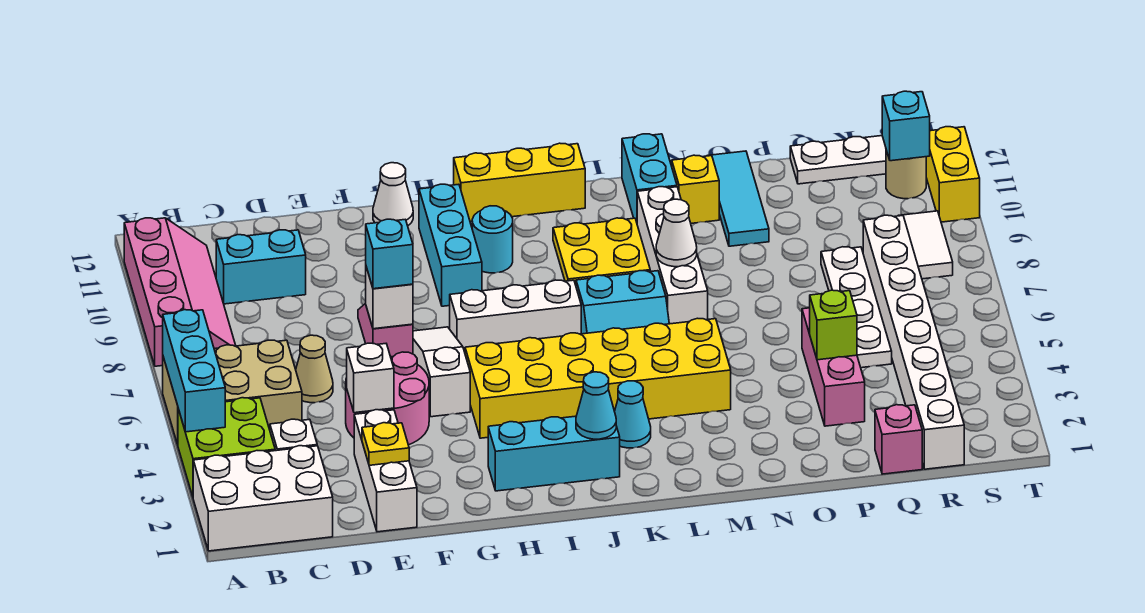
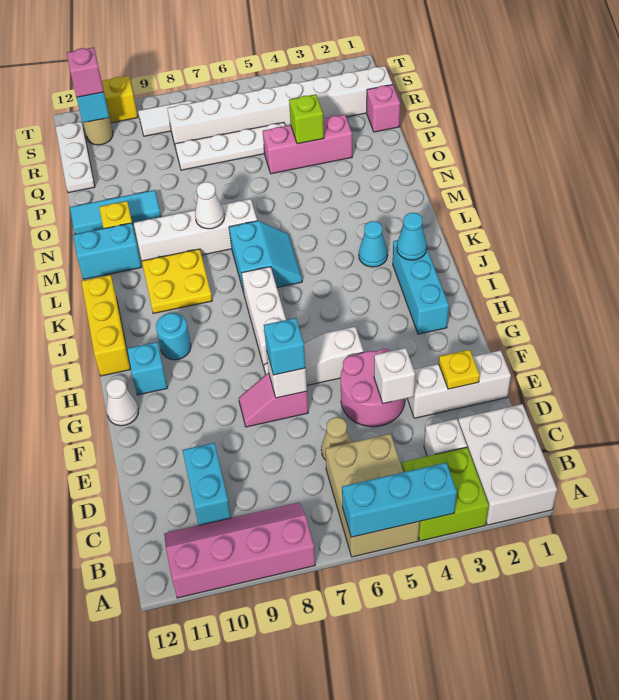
yellow 2x6 brick [465,318,731,438] -> none
cyan 1x3 brick [419,184,482,306] -> cyan 1x1 brick [127,342,167,395]
none -> pink 1x1 brick [67,47,104,97]

